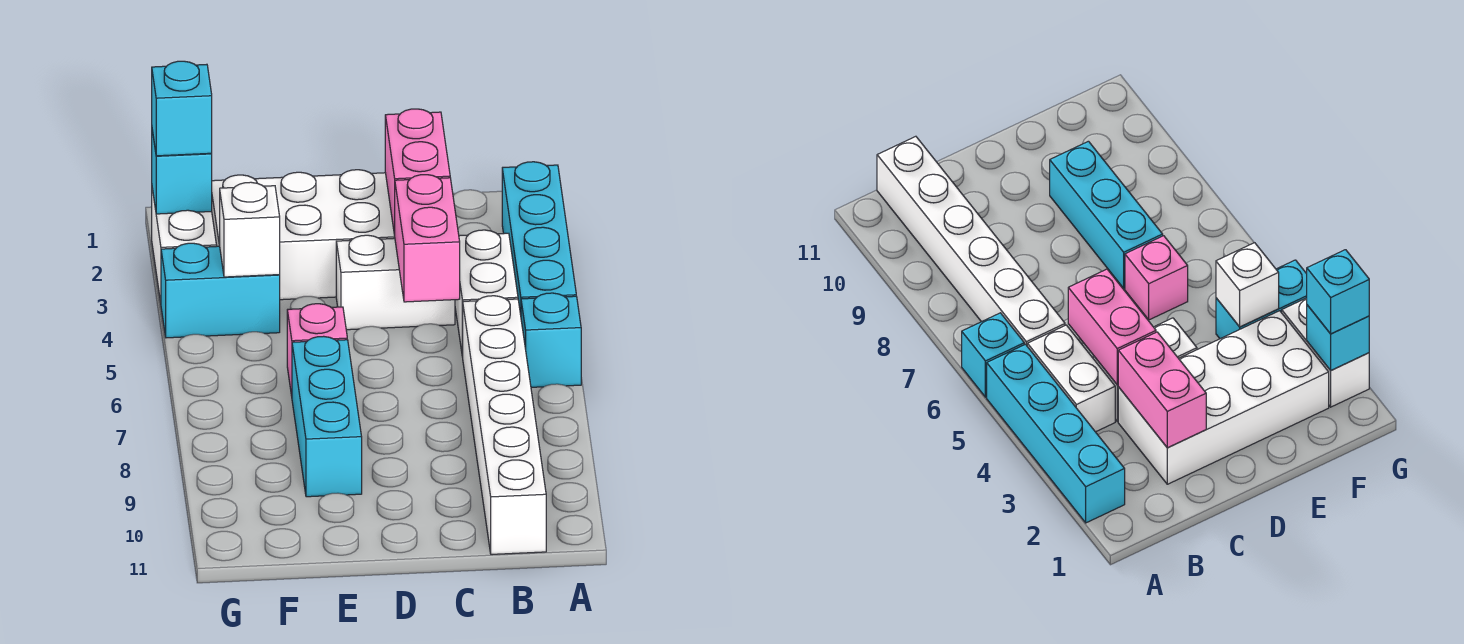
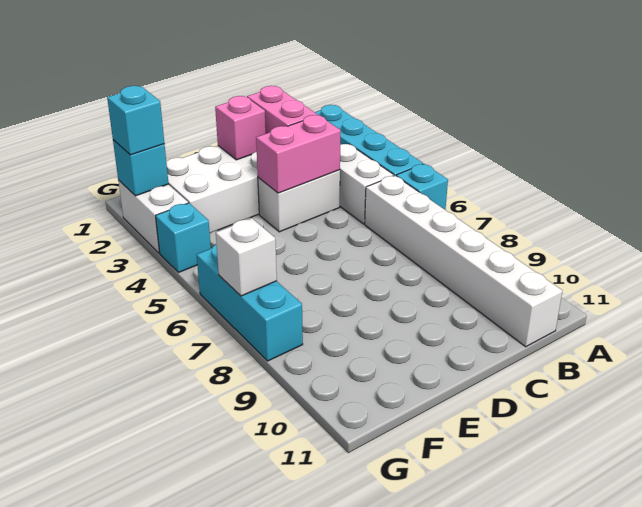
pink 1x2 brick [395,175,460,302] -> pink 1x2 brick turned to [256,115,341,193]
pink 1x1 brick [287,304,347,396] -> pink 1x1 brick moved to [215,96,266,160]
cyan 1x3 brick [292,336,362,497] -> cyan 1x3 brick moved to [197,245,303,361]
cyan 1x2 brick [161,243,280,338] -> cyan 1x1 brick [156,203,211,273]
white 1x1 brick [219,182,280,277] -> white 1x1 brick moved to [216,218,277,296]

